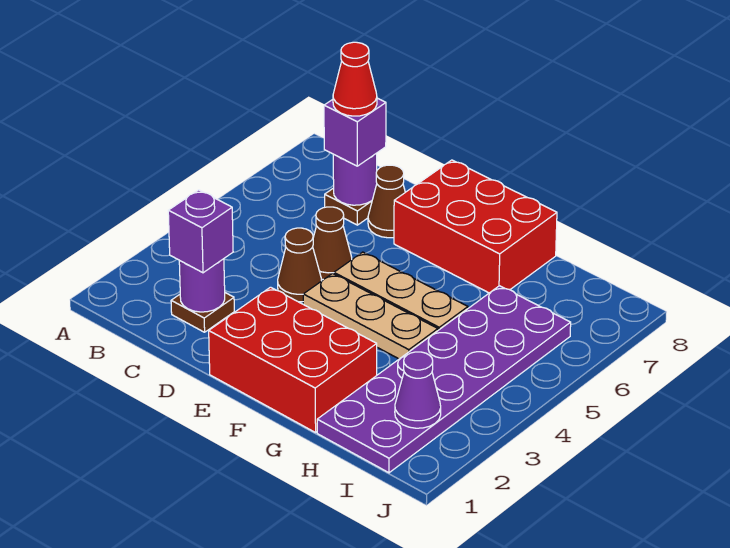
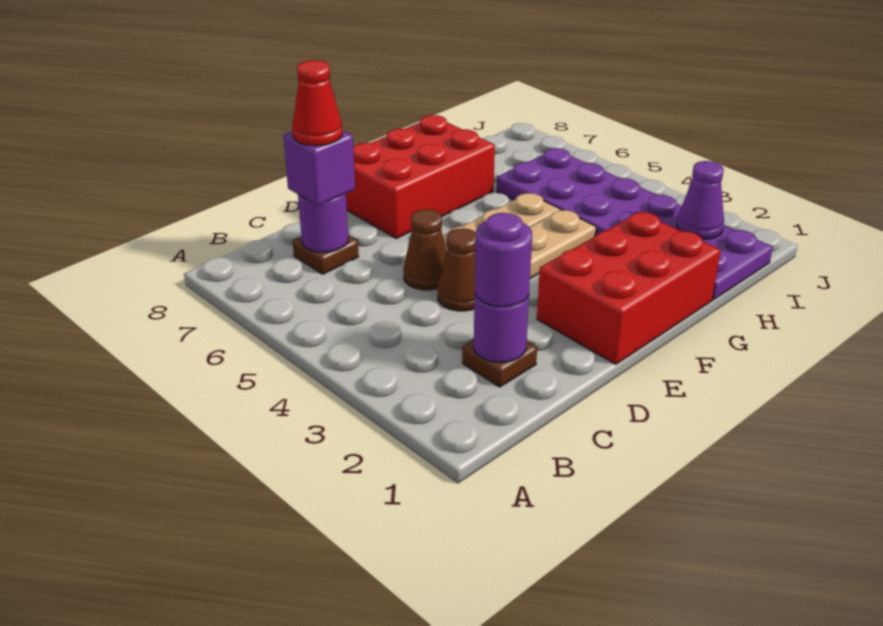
purple 1x1 brick [168,190,233,273] -> purple 1x1 round brick [475,213,532,307]
brown 1x1 cone [368,165,405,238] -> none

